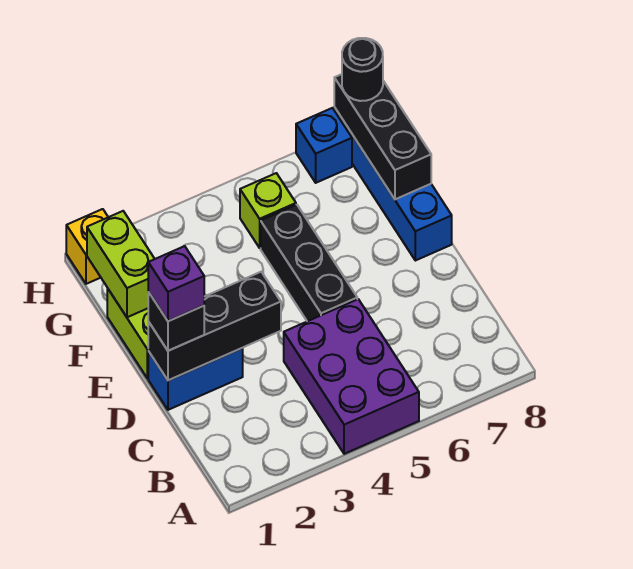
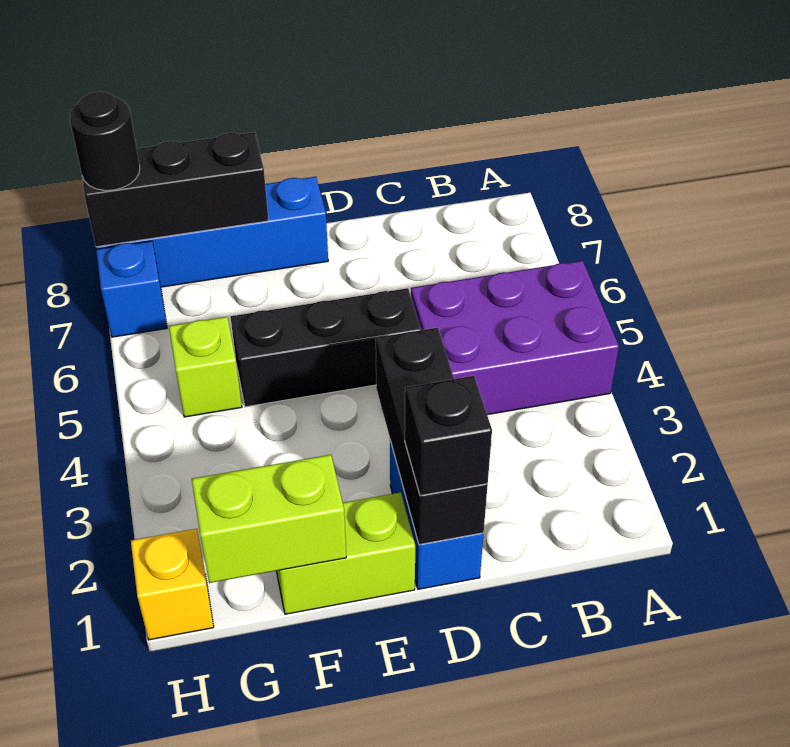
purple 1x1 brick [148,246,204,321] -> none

